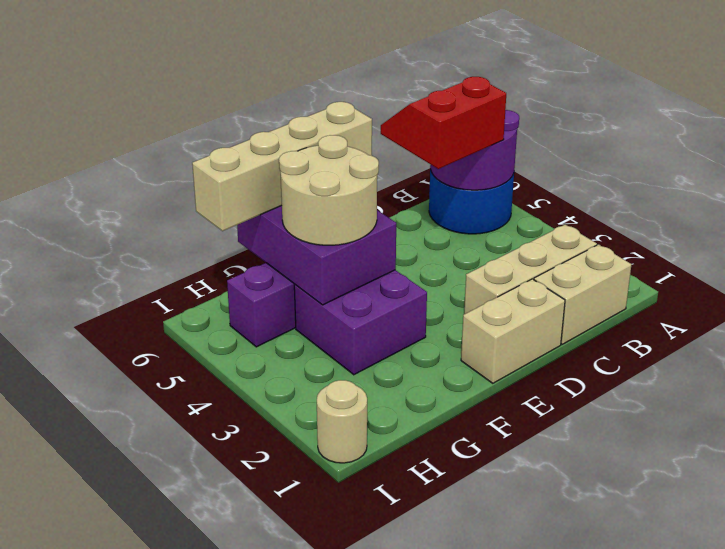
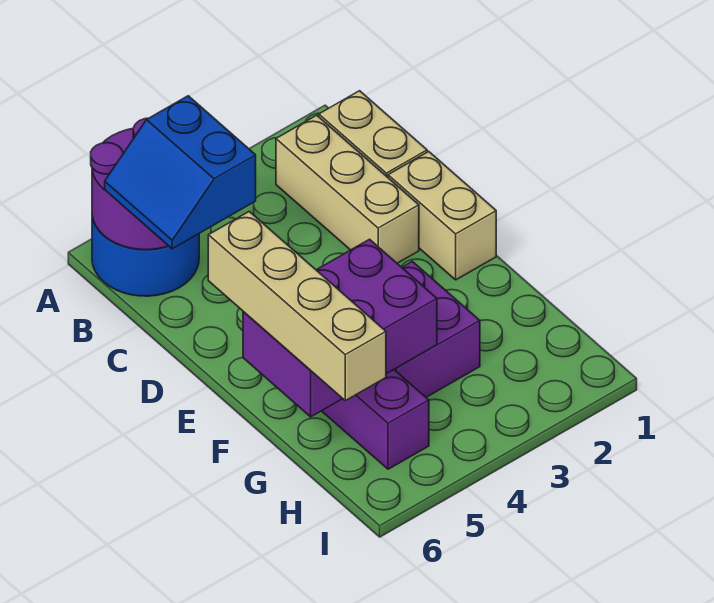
red 2x2 slope [381,77,506,169] -> blue 2x2 slope [105,96,256,249]
tan 2x2 round brick [279,135,379,245] -> none
tan 1x1 round brick [317,380,367,463] -> none

